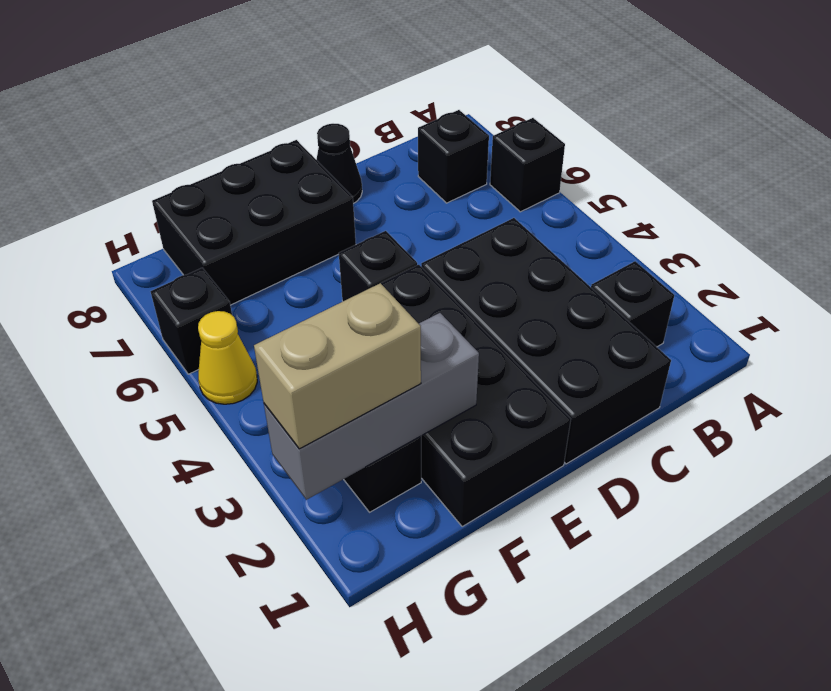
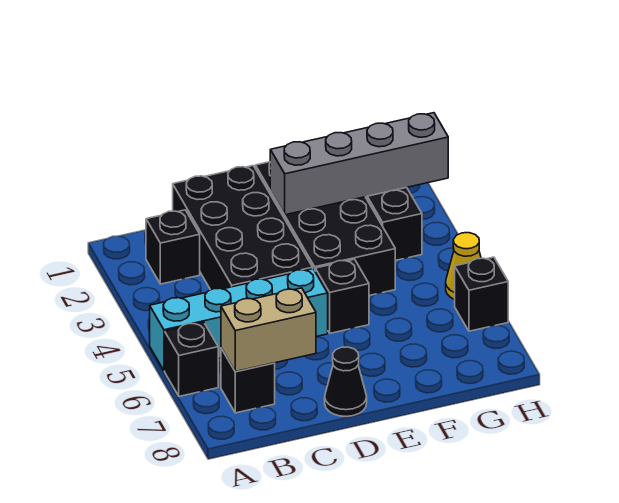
none -> cyan 1x4 brick [150,269,328,371]
black 2x3 brick [152,140,356,305] -> none
grey 1x3 brick [264,313,479,500] -> grey 1x4 brick [270,113,448,215]
tan 1x2 brick [254,283,421,449] -> tan 1x2 brick moved to [221,288,316,372]

